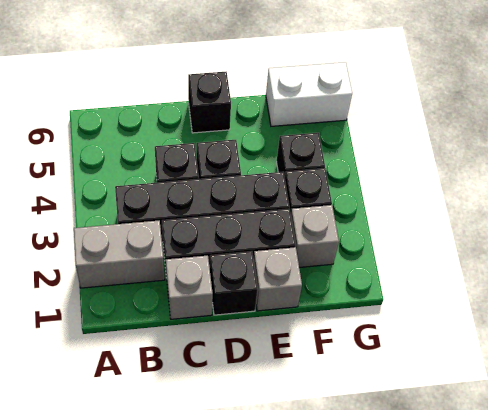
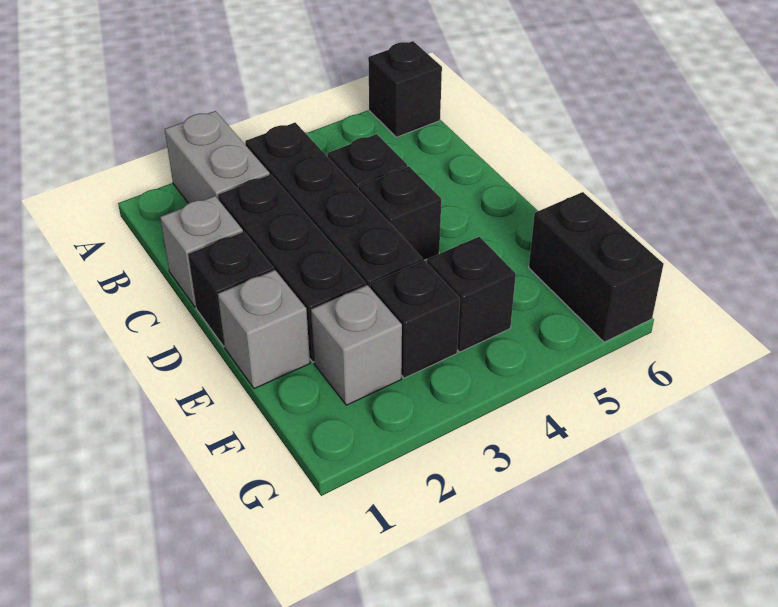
black 1x1 brick [188,72,231,133] -> black 1x1 brick moved to [368,41,442,137]
white 1x2 brick [266,62,352,126] -> black 1x2 brick [529,192,664,342]

